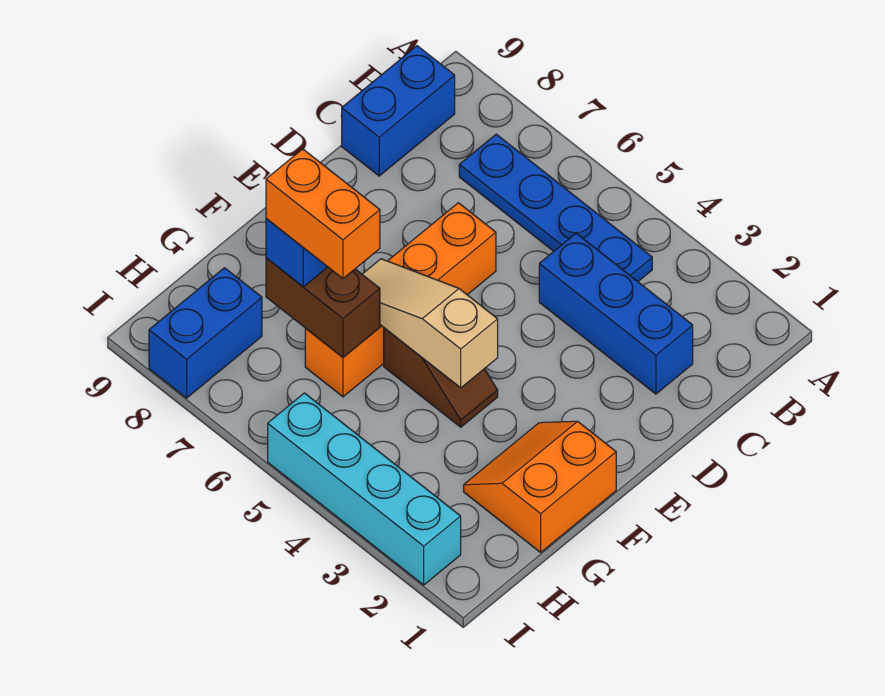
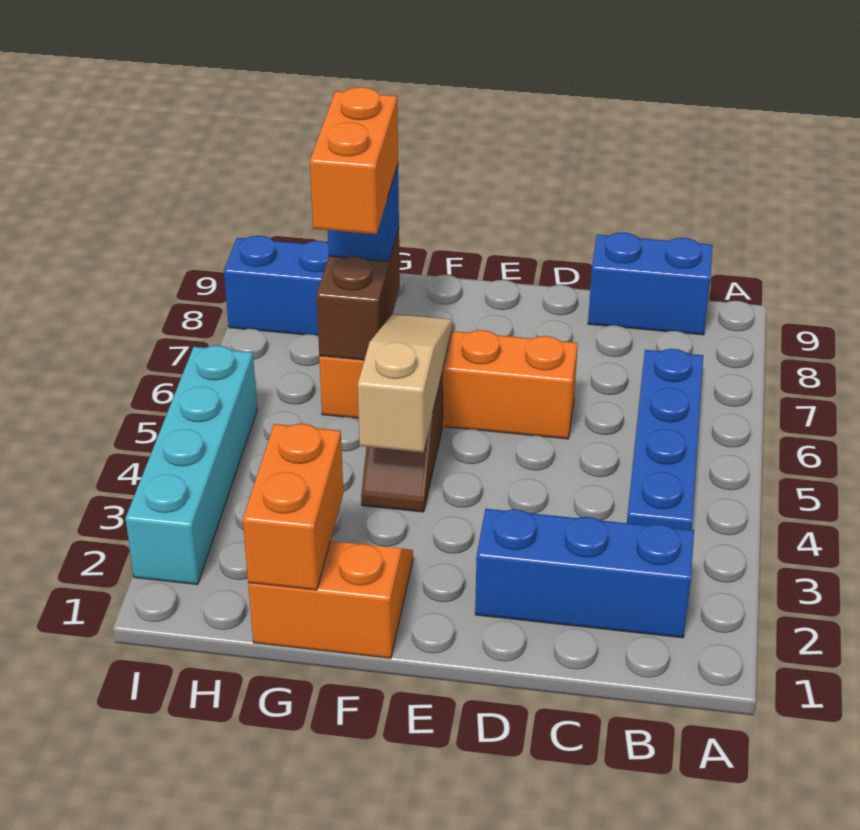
blue 1x3 brick [539,233,693,394] -> blue 1x3 brick turned to [475,509,694,638]
none -> orange 1x2 brick [243,423,343,590]

